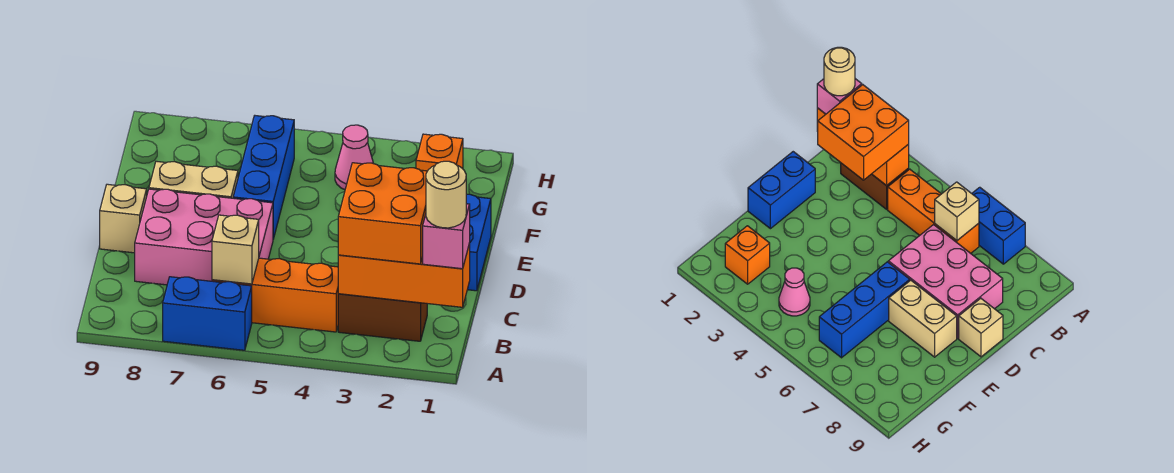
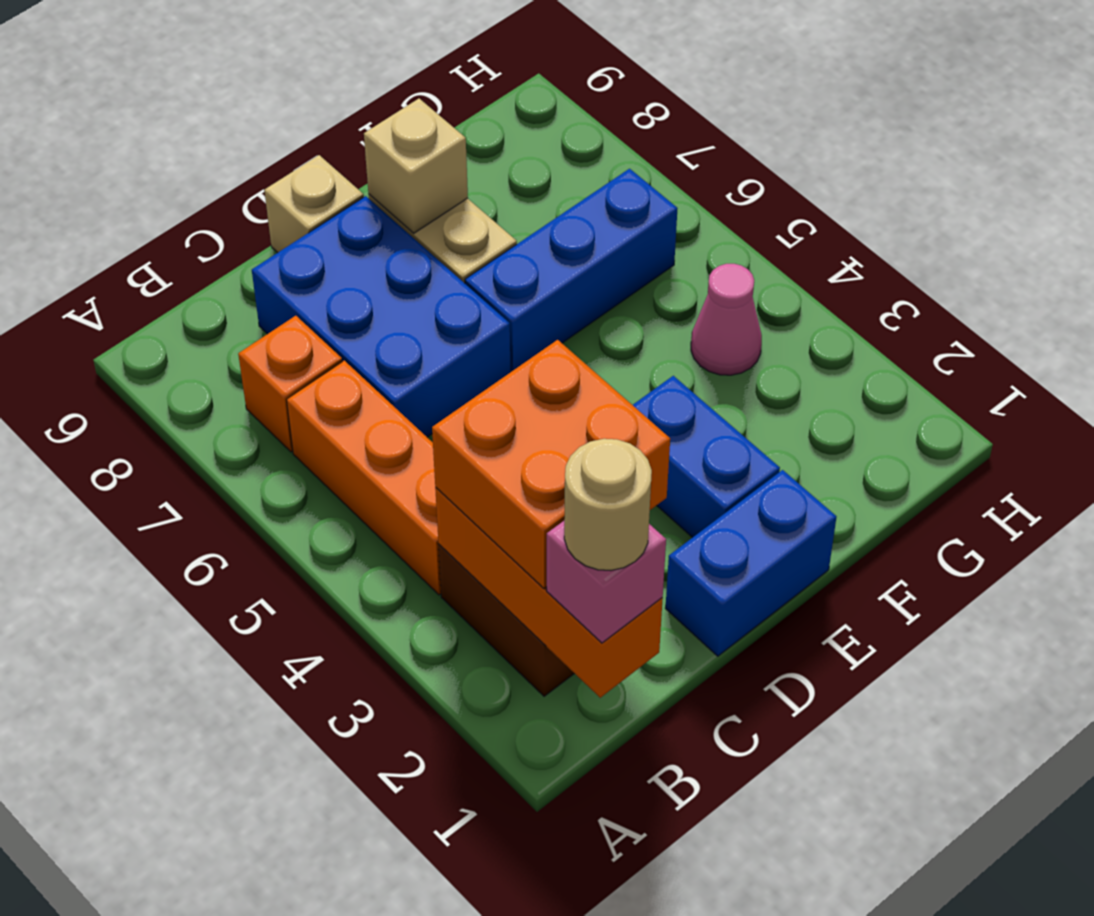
blue 1x2 brick [163,277,252,350] -> blue 1x2 brick moved to [633,376,780,538]
tan 1x1 brick [212,215,259,284] -> tan 1x1 brick moved to [364,99,468,233]
pink 2x3 brick [135,189,273,285] -> blue 2x3 brick [252,196,511,437]
orange 1x1 brick [416,134,463,171] -> orange 1x1 brick moved to [238,316,342,452]

